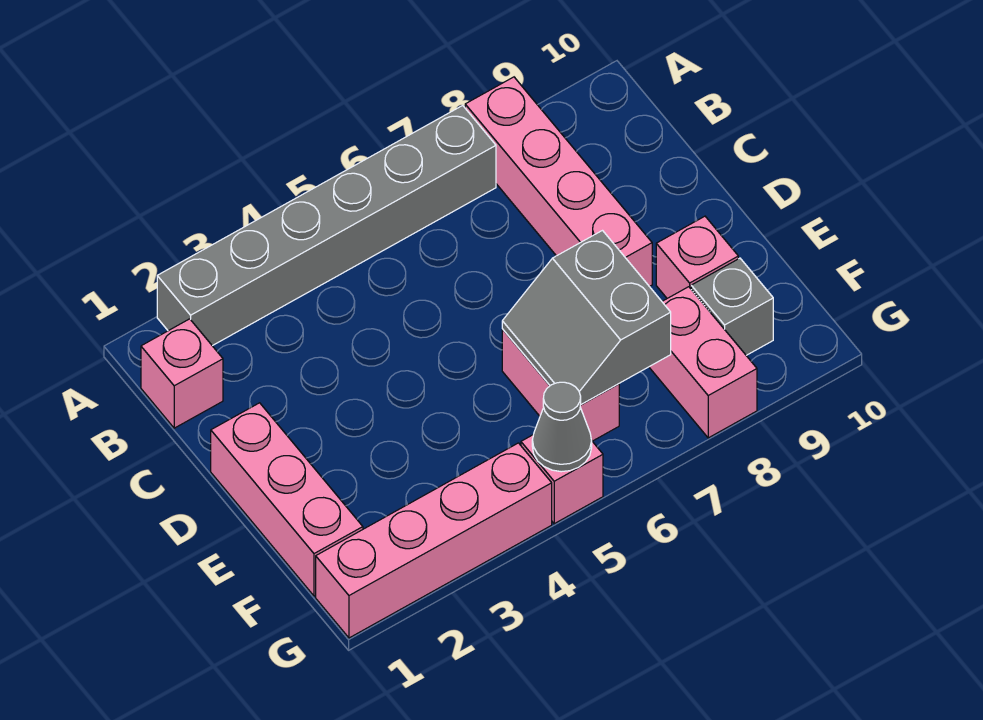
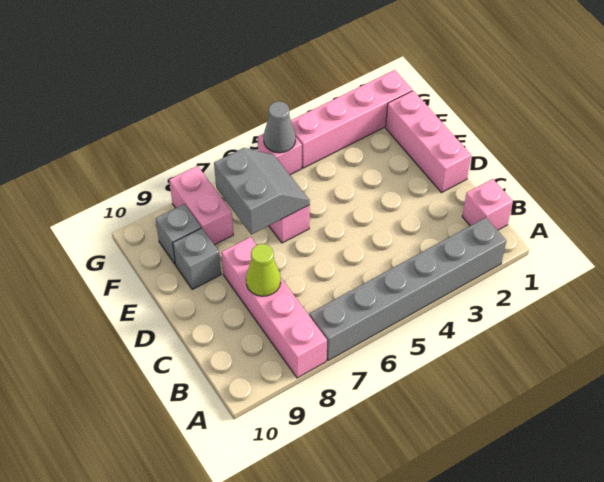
none -> lime 1x1 cone [246,244,281,296]
pink 1x1 brick [656,216,738,298] -> grey 1x1 brick [173,228,221,289]

